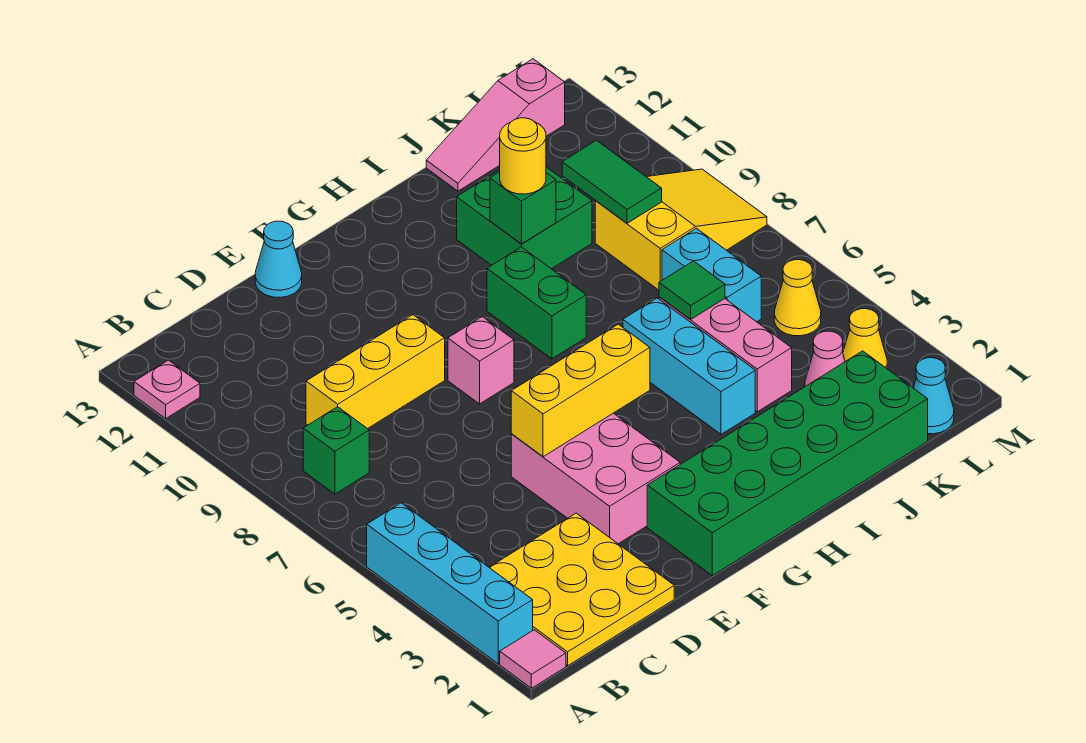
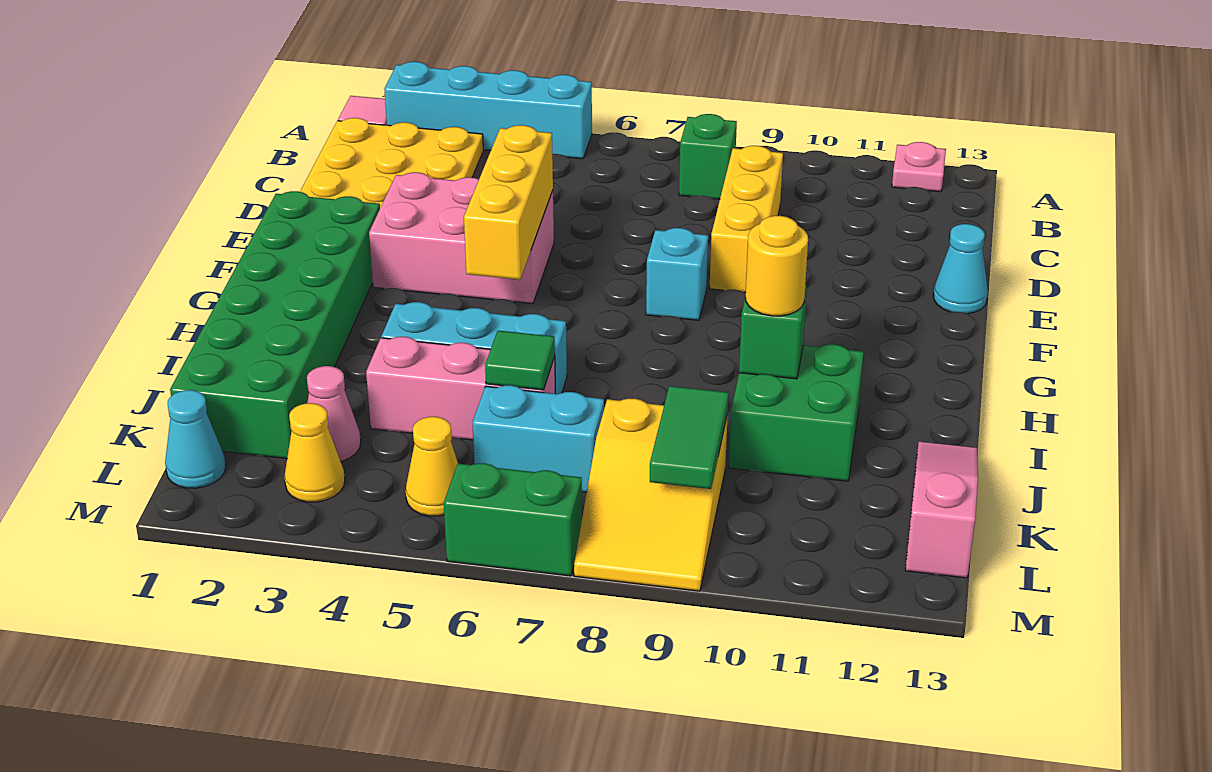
pink 1x1 brick [448,317,514,404] -> cyan 1x1 brick [646,228,708,320]
green 1x2 brick [487,247,586,359] -> green 1x2 brick moved to [444,463,582,576]
green 1x2 tile [562,140,662,223] -> green 1x2 tile turned to [650,386,729,489]

